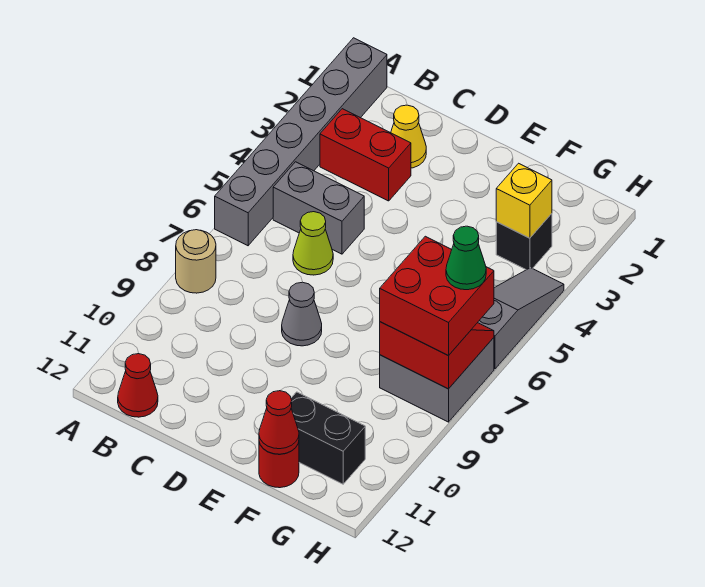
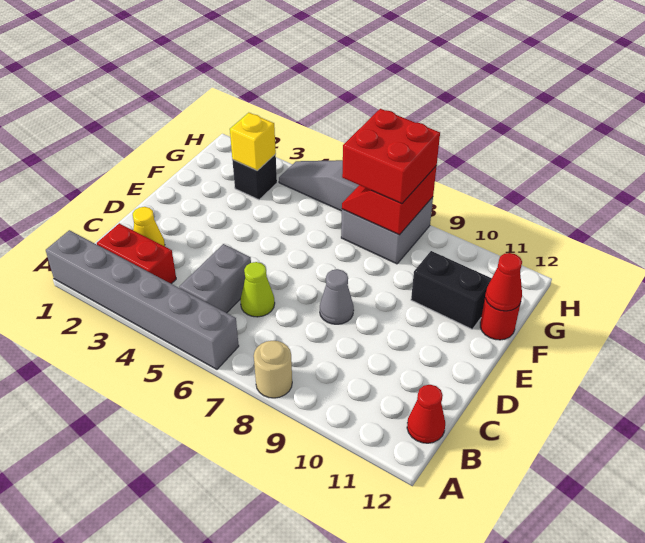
red 1x2 brick [320,109,411,201] -> red 1x2 brick turned to [97,223,176,284]
black 1x2 brick [291,392,365,484] -> black 1x2 brick turned to [411,251,492,329]
green 1x1 cone [446,226,486,290] -> none

